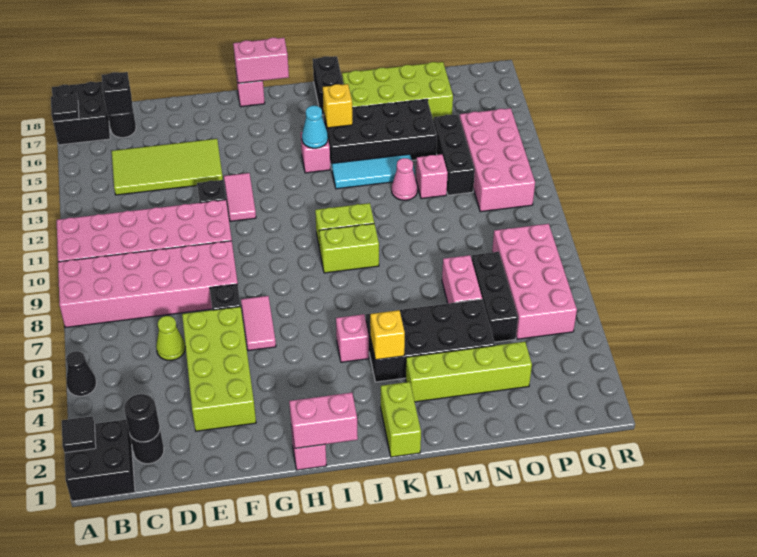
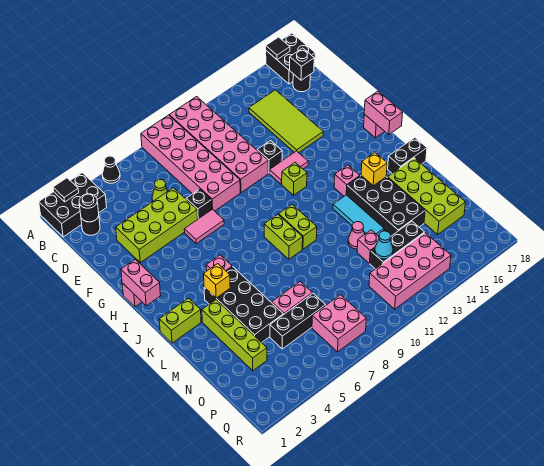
black 2x2 brick [65,420,135,501] -> black 2x3 brick [39,173,107,237]
none -> lime 1x1 brick [282,163,307,195]
cyan 1x1 cone [302,106,328,148] -> cyan 1x1 cone moved to [375,231,393,259]
pink 2x4 brick [492,224,577,339] -> pink 2x2 brick [312,295,366,352]

